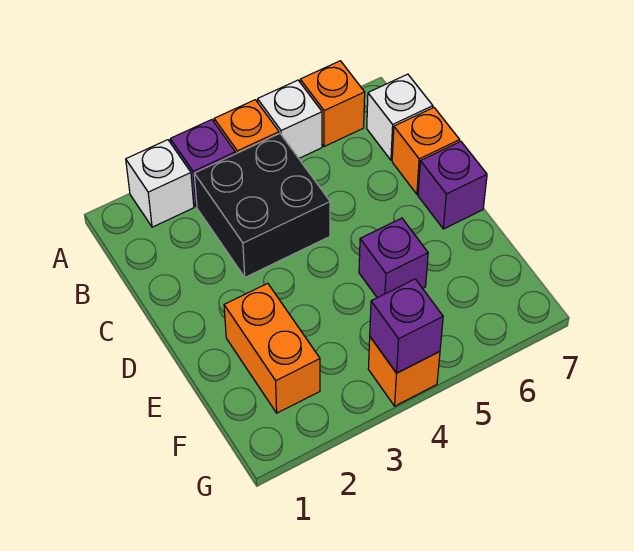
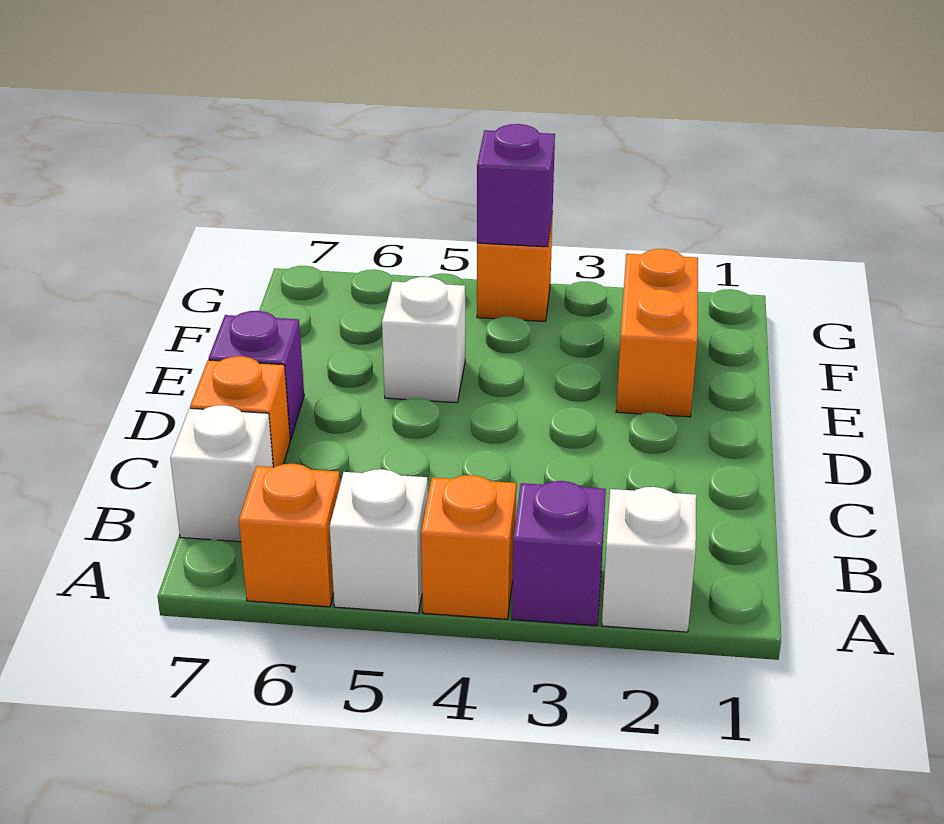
black 2x2 brick [194,134,330,277] -> none
purple 1x1 brick [359,218,428,298] -> white 1x1 brick [382,277,465,403]

